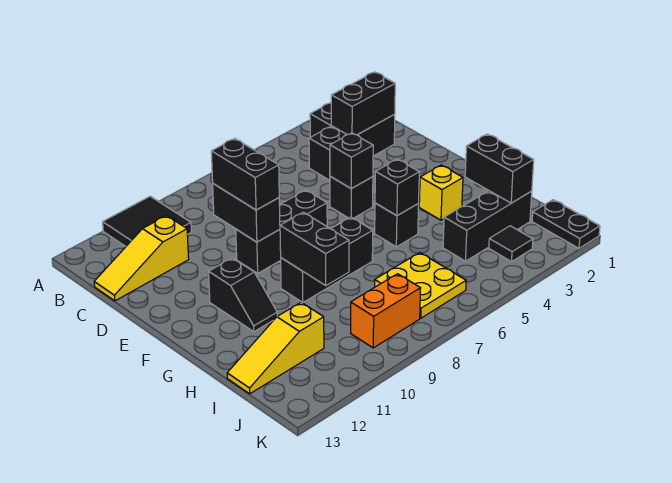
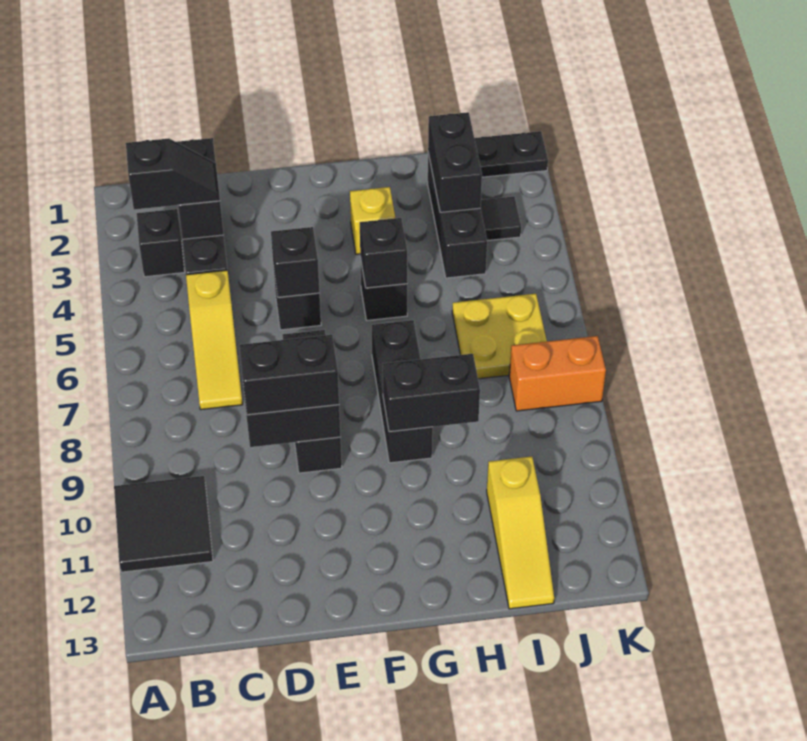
yellow 1x3 slope [94,216,189,301] -> yellow 1x3 slope moved to [186,270,243,410]
black 1x2 slope [209,258,277,332] -> black 1x2 slope moved to [126,138,220,210]
black 1x2 brick [465,134,534,203] -> black 1x2 brick turned to [428,112,482,212]
orange 1x2 brick [351,274,421,348] -> orange 1x2 brick turned to [509,336,606,411]

